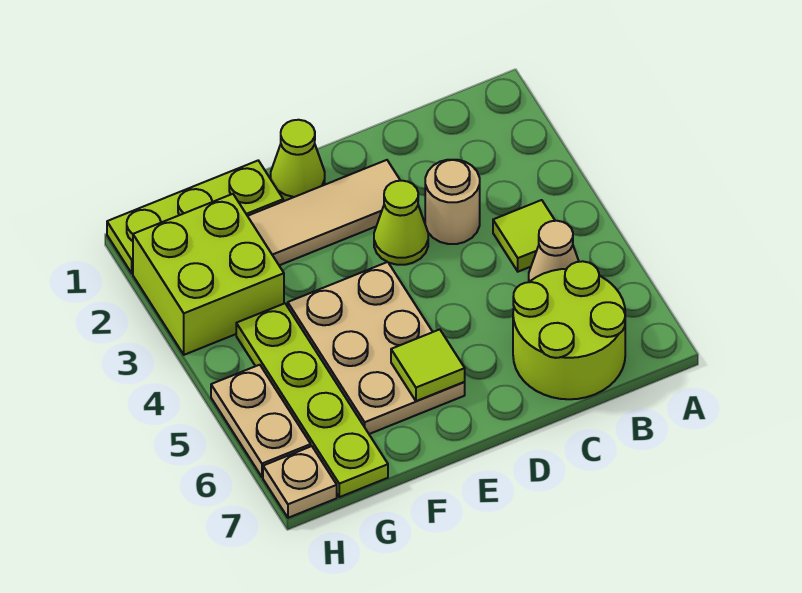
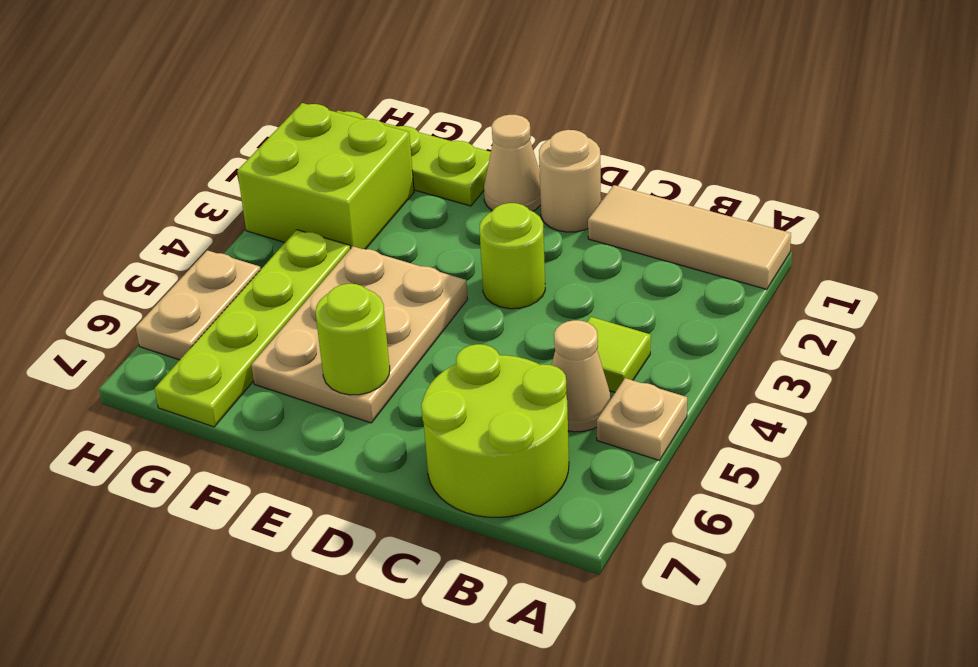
tan 1x1 round brick [425,160,480,244] -> tan 1x1 round brick moved to [539,130,601,232]
tan 1x3 tile [248,160,400,265] -> tan 1x3 tile moved to [588,185,791,289]
lime 1x1 cone [374,181,428,265] -> lime 1x1 round brick [480,203,545,309]
lime 1x1 cone [271,120,325,201] -> tan 1x1 cone [484,115,541,211]
lime 1x1 tile [391,329,465,401] -> lime 1x1 round brick [315,284,390,395]
tan 1x1 plate [263,446,337,518] -> tan 1x1 plate moved to [597,378,687,460]

